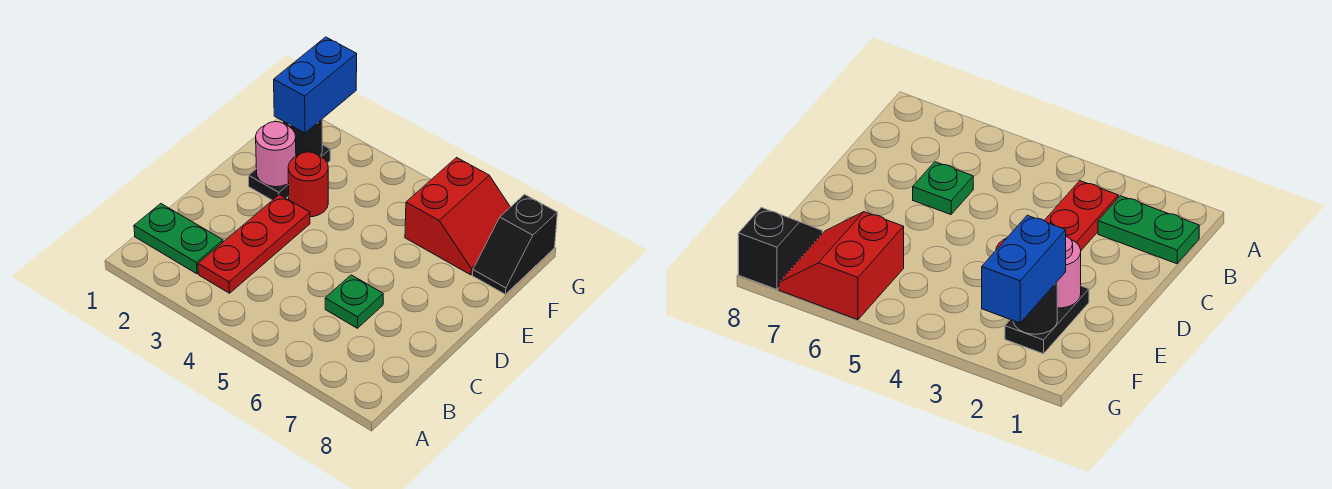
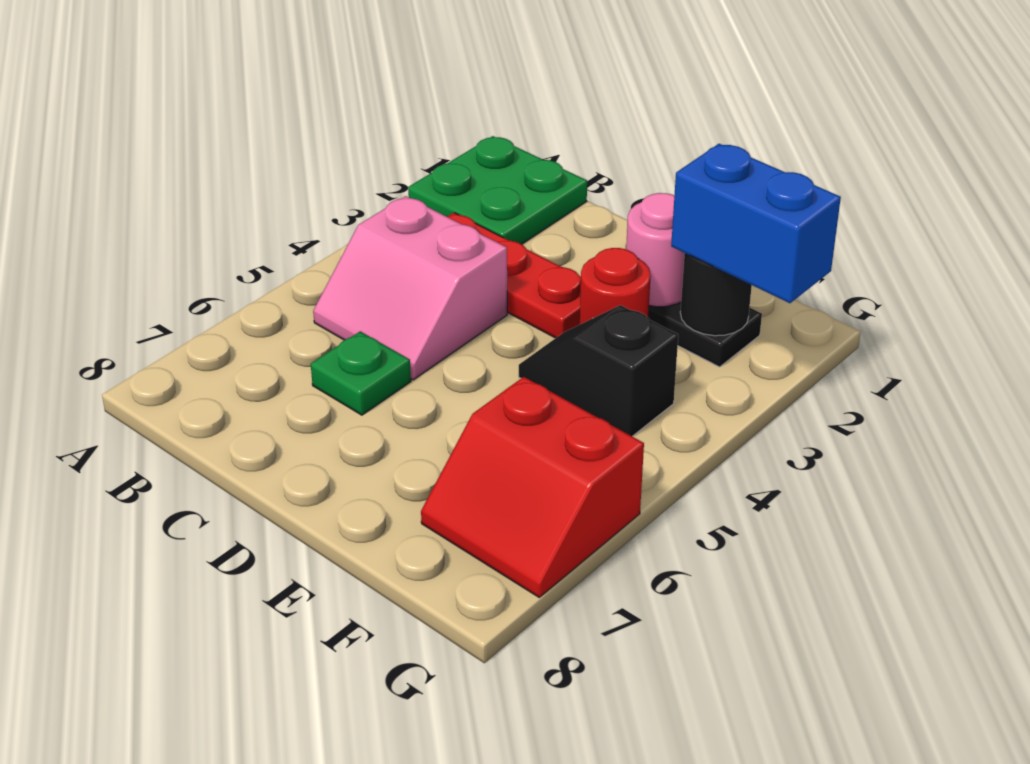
green 1x2 plate [134,204,223,274] -> green 2x2 plate [408,136,587,244]
none -> pink 2x2 slope [313,196,507,380]
black 1x2 slope [473,194,557,294] -> black 1x2 slope moved to [519,305,678,436]

